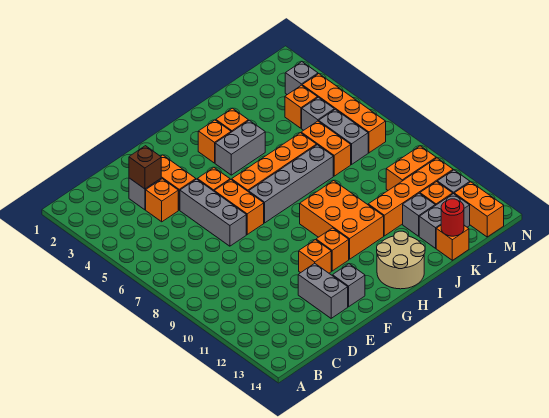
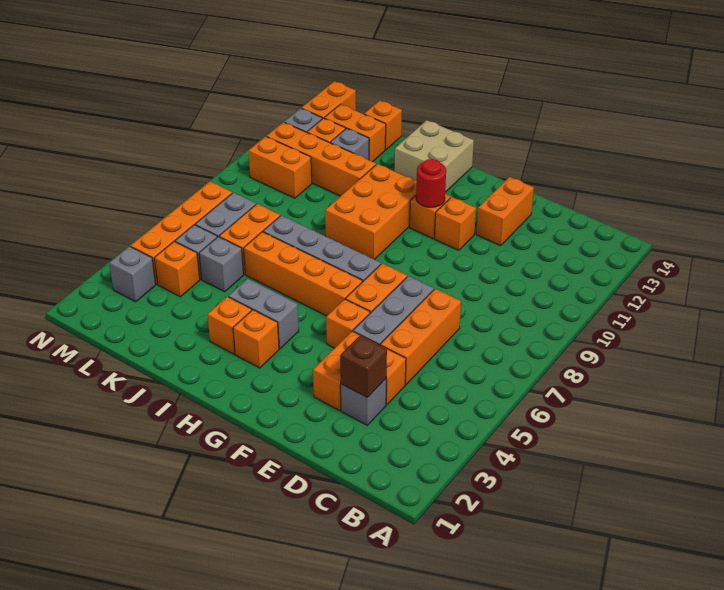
none -> orange 1x3 brick [380,289,461,385]
grey 1x2 brick [298,263,348,318] -> orange 1x2 brick [476,177,534,246]
grey 1x1 brick [333,264,365,307] -> grey 1x1 brick moved to [199,237,243,292]
tan 2x2 round brick [377,231,425,289] -> tan 2x2 brick [394,120,474,192]
grey 1x2 brick [419,194,470,248] -> orange 1x2 brick [324,104,386,162]
red 1x1 round brick [441,199,464,236] -> red 1x1 round brick moved to [416,159,446,207]

